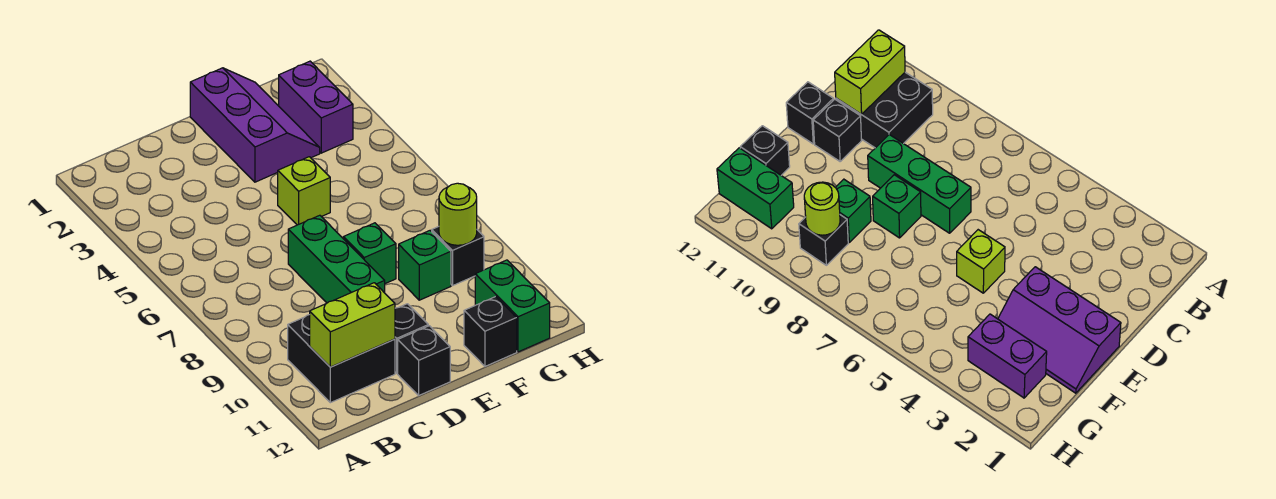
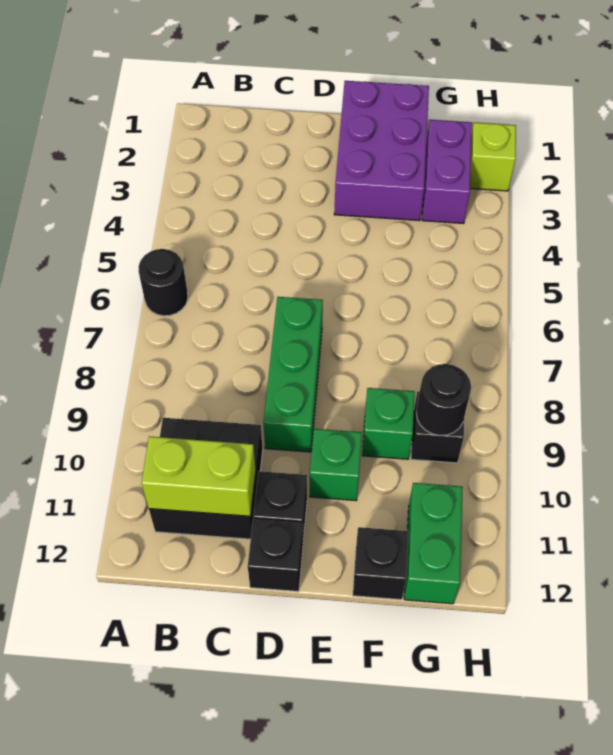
none -> black 1x1 round brick [139,249,188,316]
purple 2x3 slope [190,68,320,182] -> purple 2x3 brick [334,81,429,221]
lime 1x1 brick [278,157,330,225] -> lime 1x1 brick moved to [470,123,516,191]
green 1x1 brick [343,223,396,284] -> green 1x1 brick moved to [310,429,362,500]
lime 1x1 round brick [439,183,477,245] -> black 1x1 round brick [416,364,471,436]

